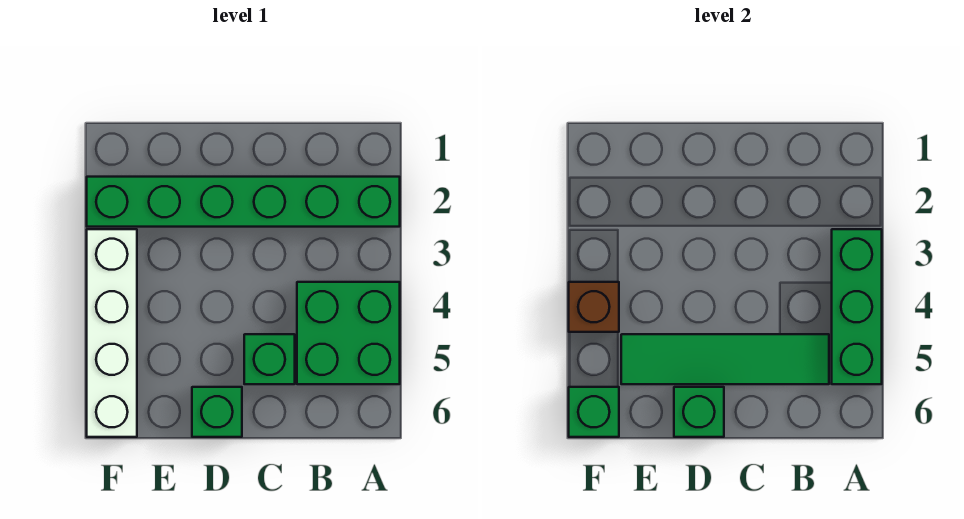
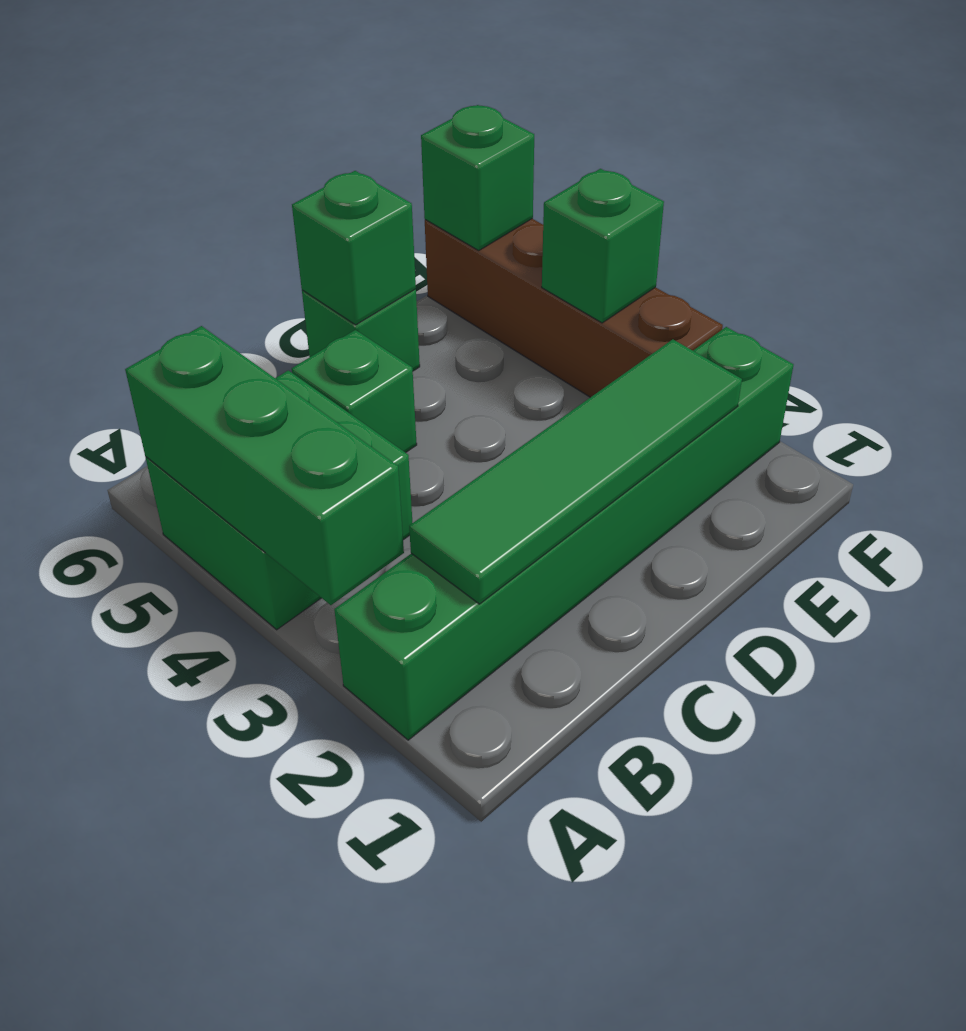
green 1x4 tile [621,334,829,384] -> green 1x4 tile moved to [409,339,742,604]
white 1x4 brick [87,229,137,437] -> brown 1x4 brick [425,219,723,397]
brown 1x1 brick [569,282,619,332] -> green 1x1 brick [542,169,664,323]

